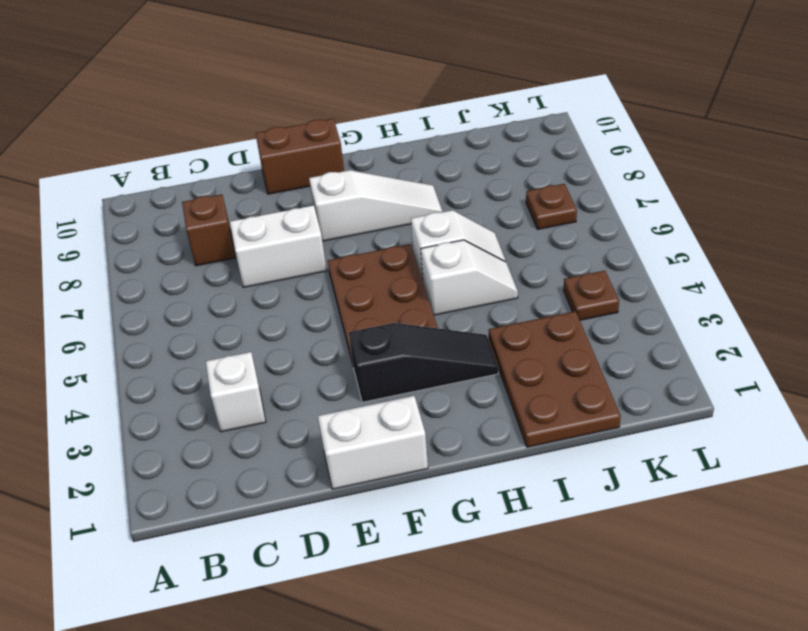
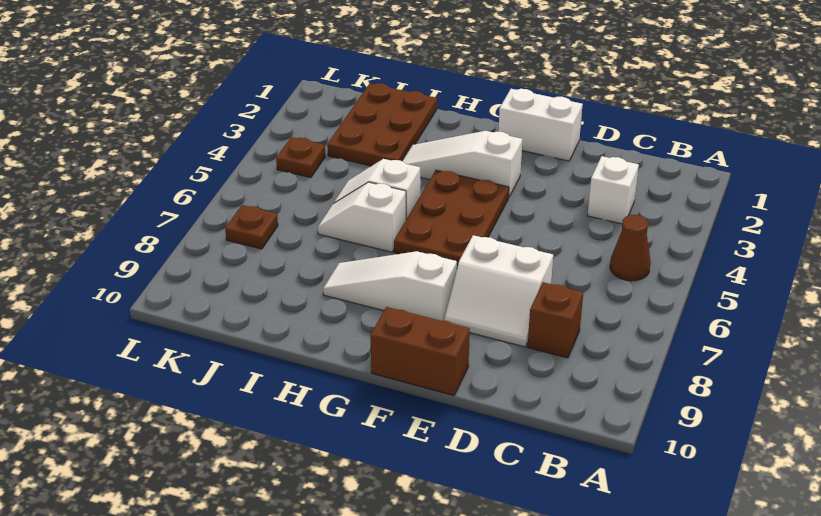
none -> brown 1x1 cone [610,215,651,281]
black 1x3 slope [349,323,498,402] -> white 1x3 slope [403,131,522,198]

